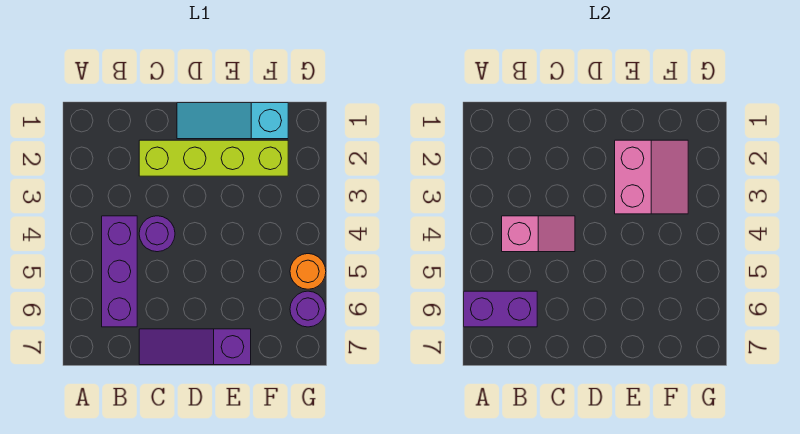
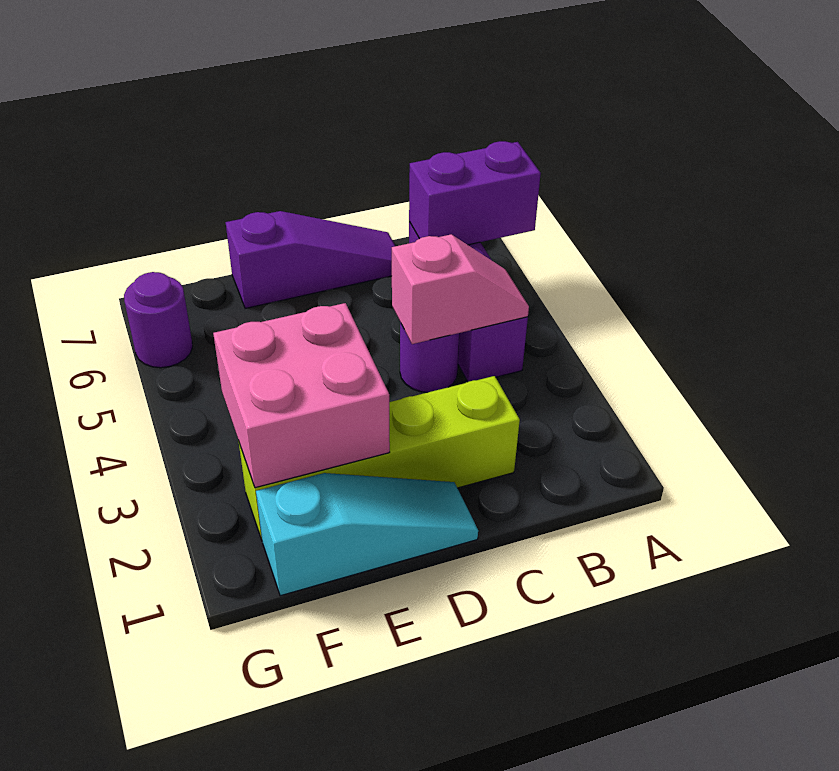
pink 1x2 slope [502,216,575,252] -> pink 1x2 slope turned to [392,234,529,344]
pink 2x2 slope [615,140,688,214] -> pink 2x2 brick [213,303,390,488]
orange 1x1 round brick [290,254,326,289] -> none

